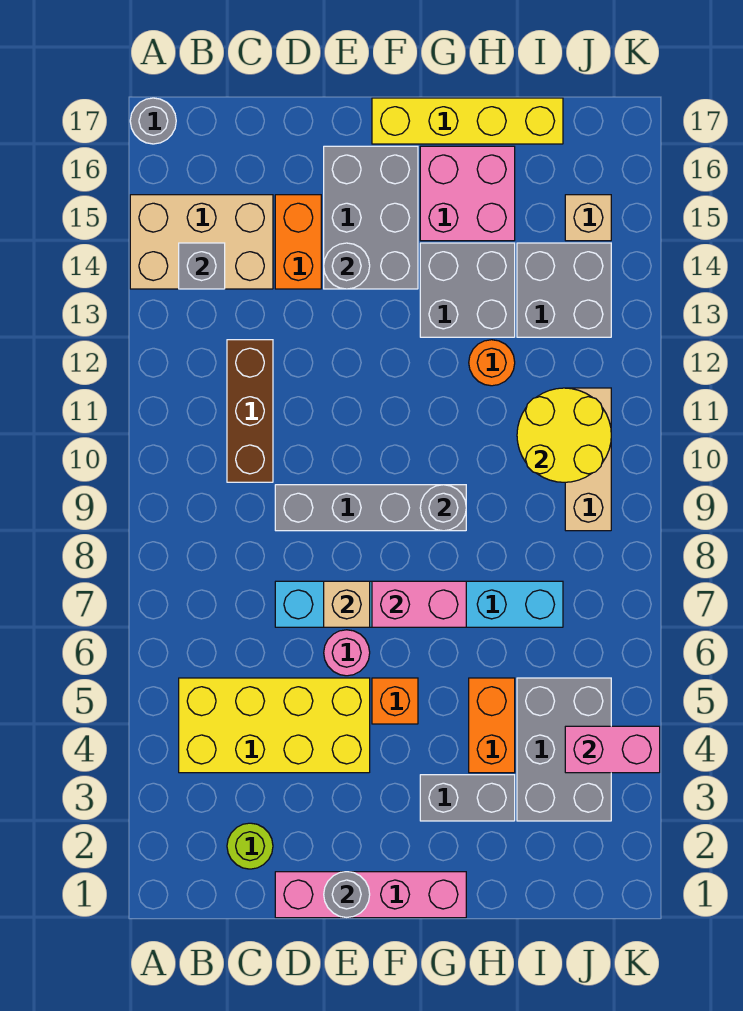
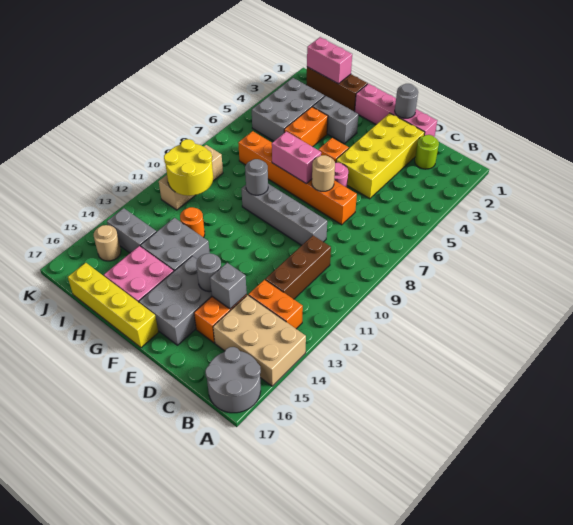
grey 1x1 round brick [130,98,176,144] -> grey 2x2 round brick [205,347,261,413]
yellow 2x4 brick [179,678,370,773] -> yellow 2x4 brick turned to [336,113,425,199]
none -> orange 1x2 brick [248,280,303,329]
grey 1x1 brick [179,243,225,289] -> grey 1x1 brick moved to [210,263,247,309]
cyan 1x6 brick [275,581,563,627] -> orange 1x6 brick [238,131,357,225]
tan 1x1 brick [324,581,370,627] -> tan 1x1 round brick [312,155,335,191]
none -> brown 1x3 brick [306,67,368,112]
grey 2x2 brick [517,243,611,337] -> grey 1x2 brick [107,208,156,253]
pink 1x2 brick [565,726,660,773] -> pink 1x2 brick moved to [307,37,352,84]
tan 1x1 brick [565,195,611,241] -> tan 1x1 round brick [94,225,121,261]

